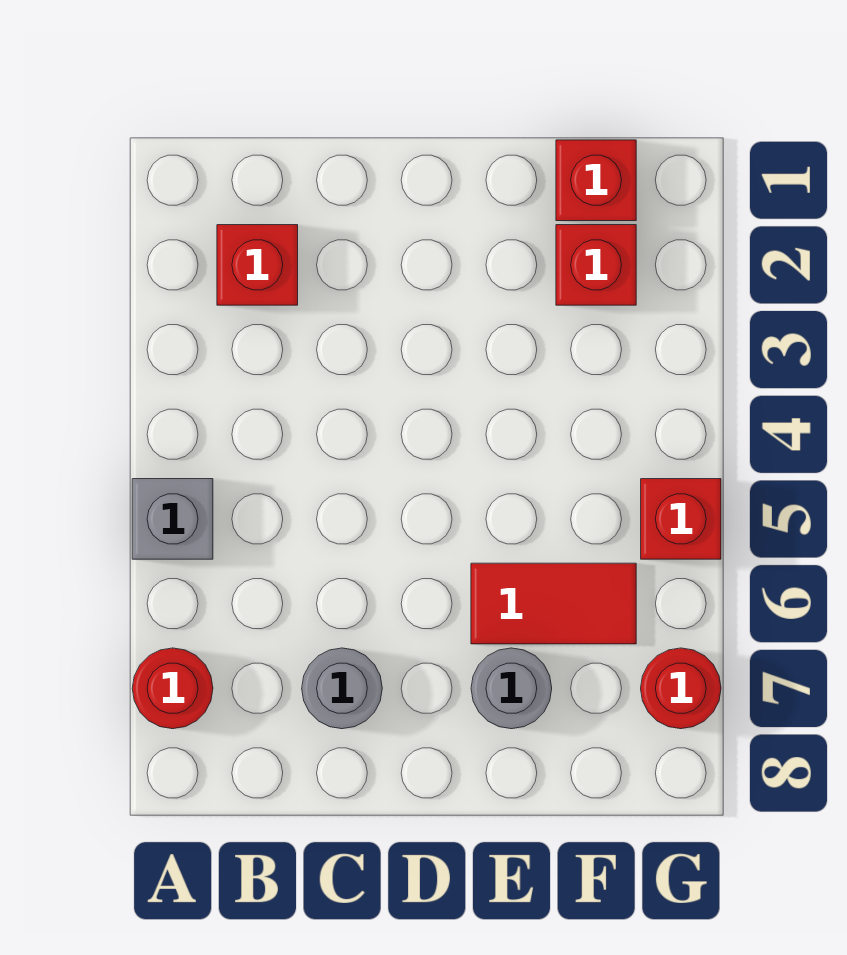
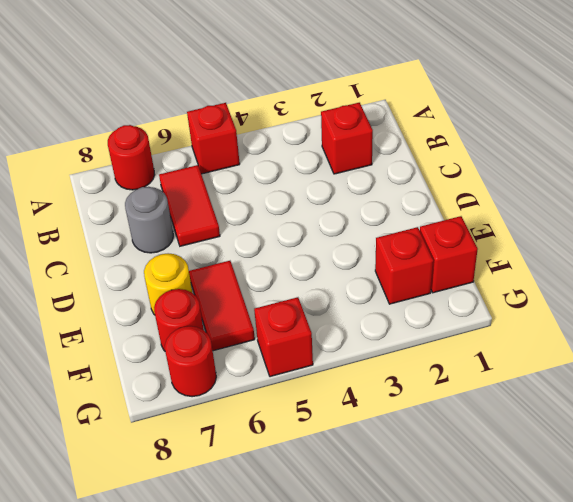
grey 1x1 brick [132,479,213,559] -> red 1x1 brick [187,103,240,174]
none -> red 1x2 tile [159,165,220,246]
grey 1x1 round brick [471,648,552,729] -> yellow 1x1 round brick [144,253,192,315]
none -> red 1x1 round brick [154,289,204,351]

